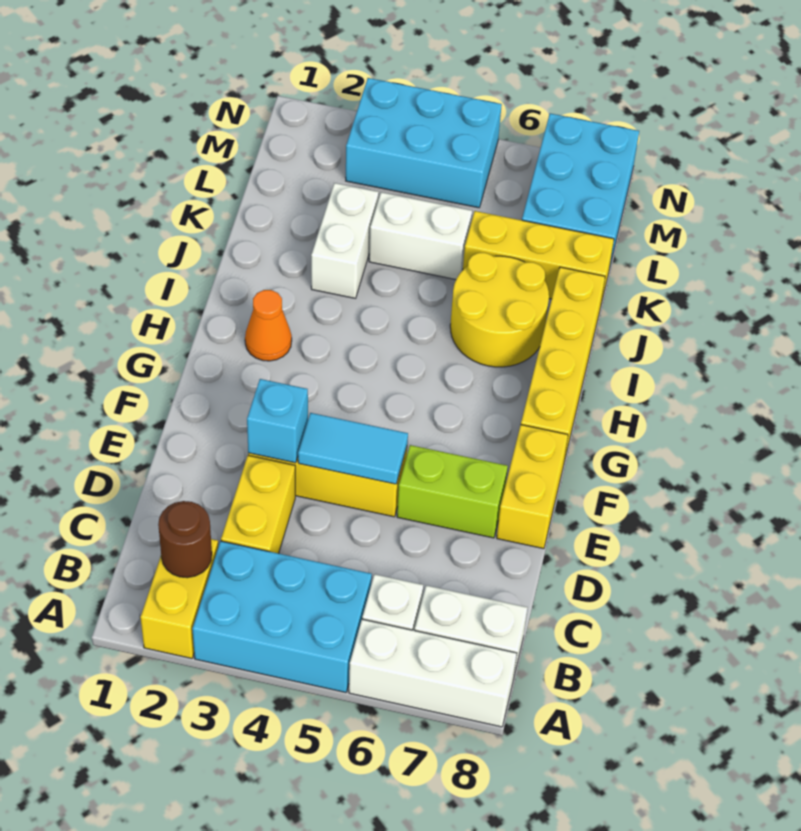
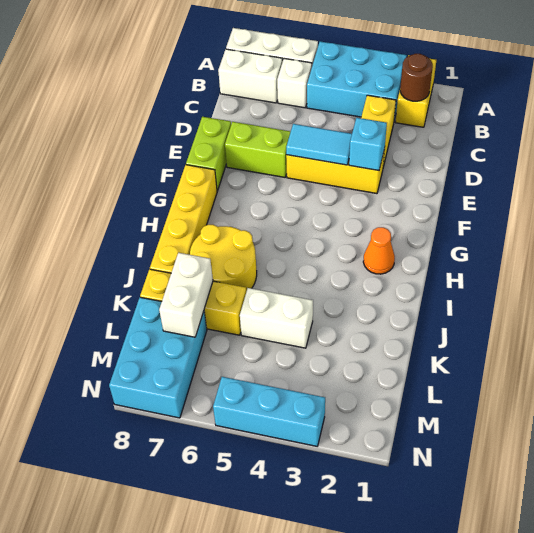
yellow 1x2 brick [497,425,568,549] -> lime 1x2 brick [186,117,231,191]
white 1x2 brick [311,183,379,298] -> white 1x2 brick moved to [159,253,213,337]
cyan 2x3 brick [346,78,502,208] -> cyan 1x3 brick [213,377,325,446]

